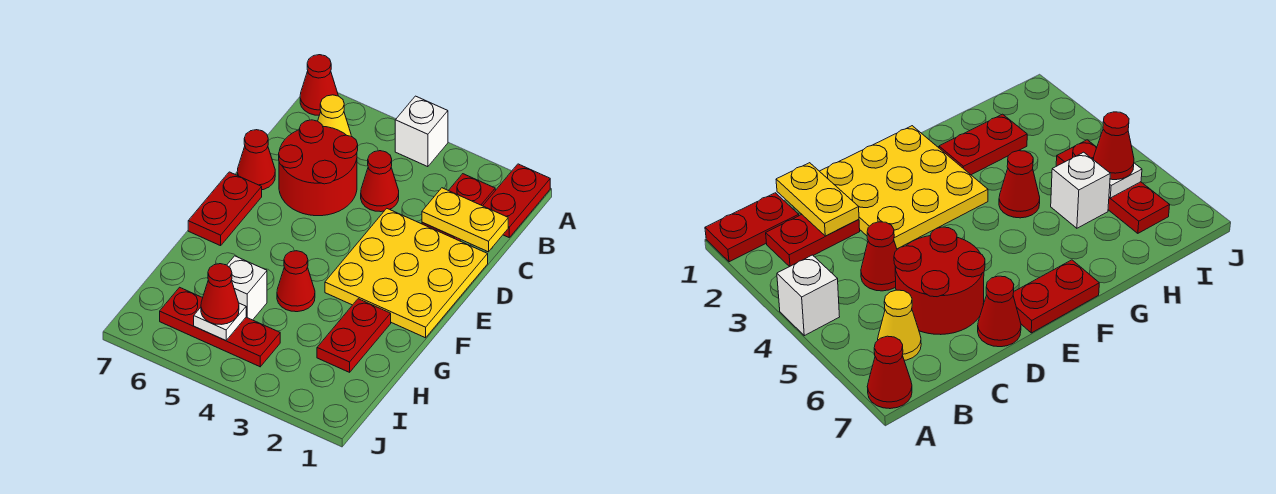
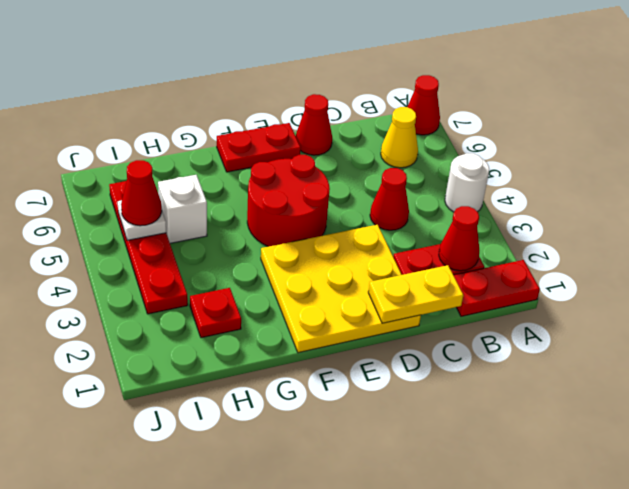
white 1x1 brick [395,96,448,167] -> white 1x1 round brick [445,153,489,212]
yellow 1x2 plate [422,188,508,252] -> yellow 1x2 plate turned to [368,265,463,323]
red 2x2 round brick [279,120,358,216] -> red 2x2 round brick moved to [247,155,330,247]
red 1x2 plate [317,299,391,372] -> red 1x1 plate [190,288,241,338]
red 1x1 cone [277,251,315,312] -> red 1x1 cone moved to [439,206,479,271]
red 1x3 plate [160,287,280,367] -> red 1x4 plate [109,181,188,314]

